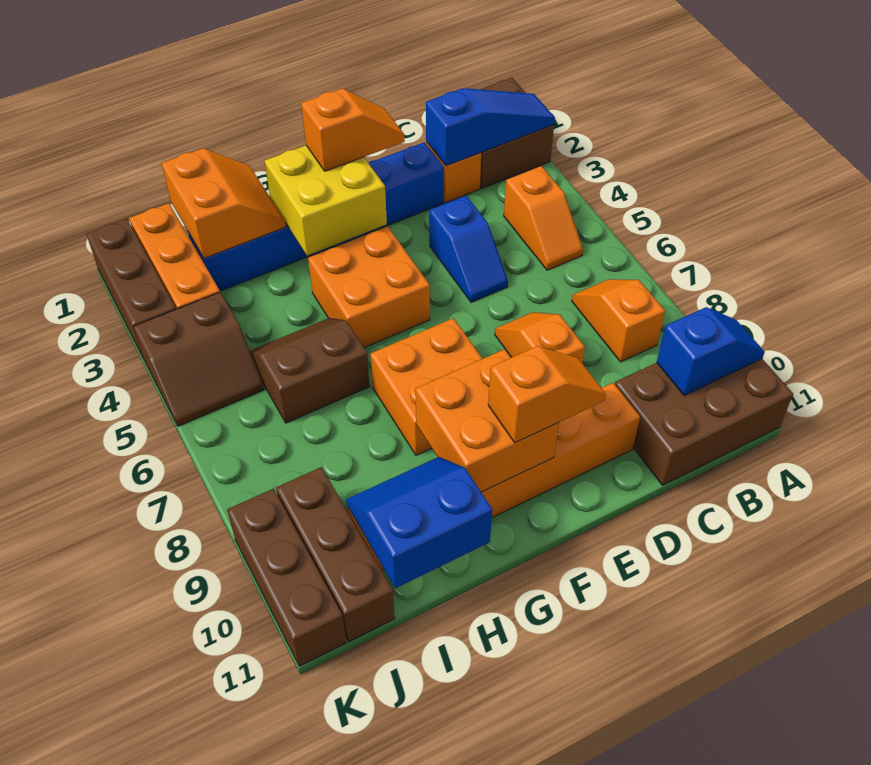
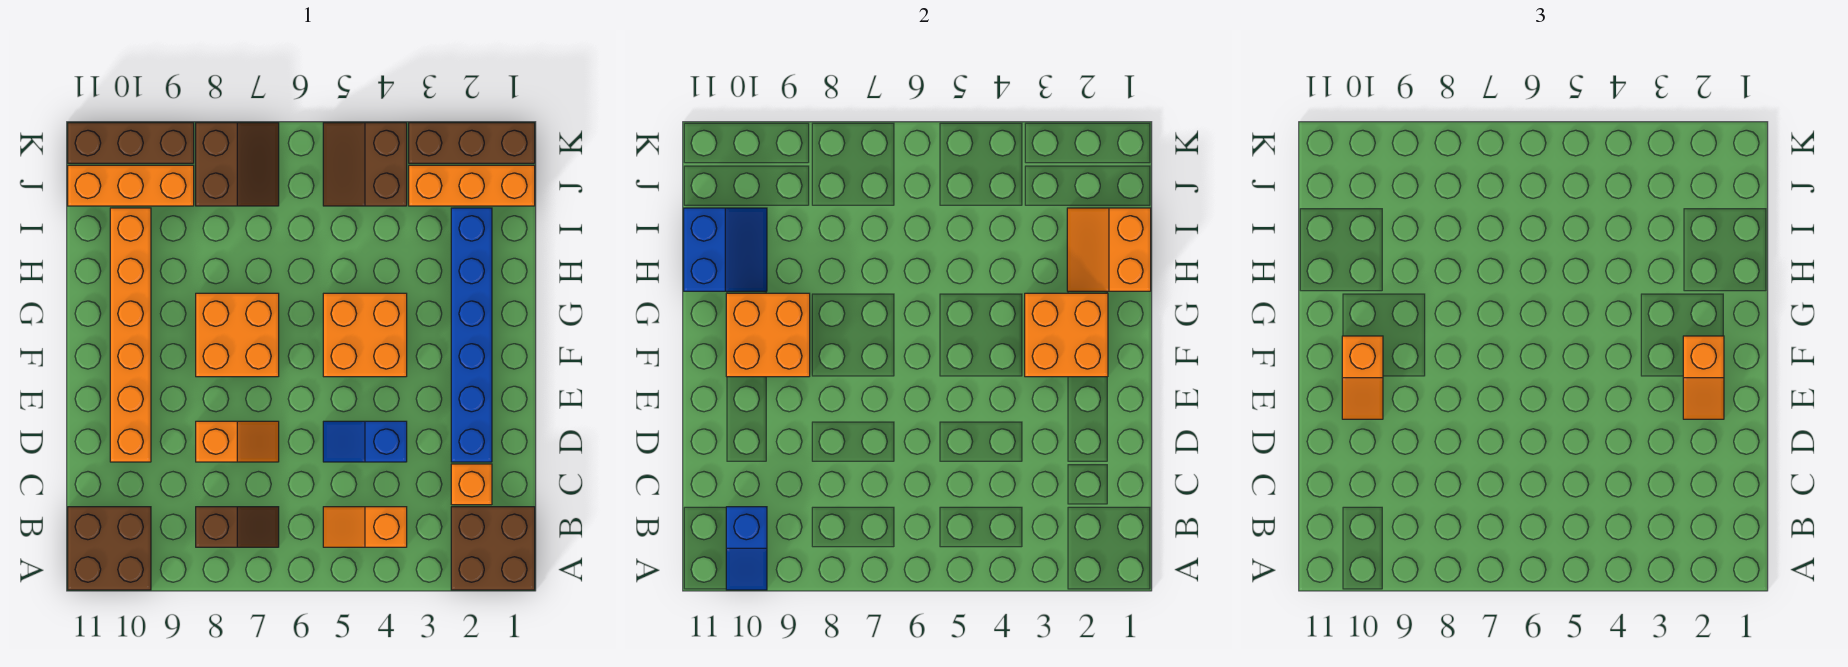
blue 1x3 slope [426,88,555,166] -> none
brown 2x3 brick [615,359,793,485] -> brown 2x2 brick [68,507,151,590]
orange 1x2 slope [572,279,665,362] -> brown 1x2 slope [196,507,279,547]
yellow 2x2 brick [265,145,387,256] -> orange 2x2 brick [1025,293,1108,377]
orange 2x2 slope [162,148,286,258] -> orange 2x2 slope turned to [1067,208,1151,291]
brown 2x2 slope [250,318,370,423] -> brown 2x2 slope moved to [196,123,279,206]
brown 1x3 brick [276,467,395,641] -> orange 1x3 brick [68,165,194,206]

